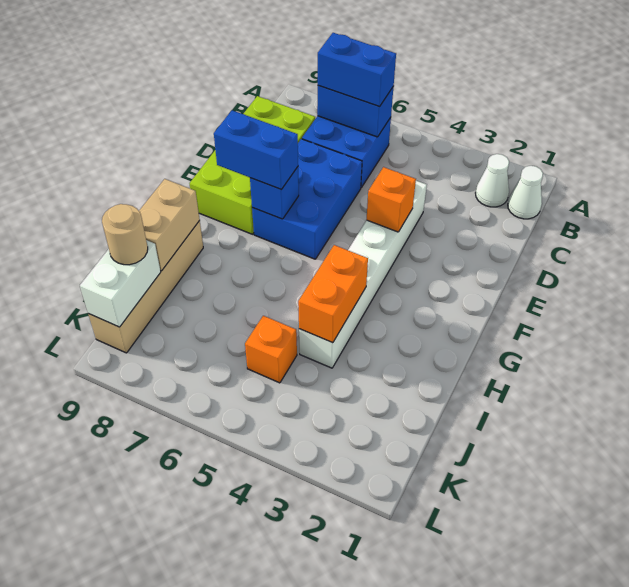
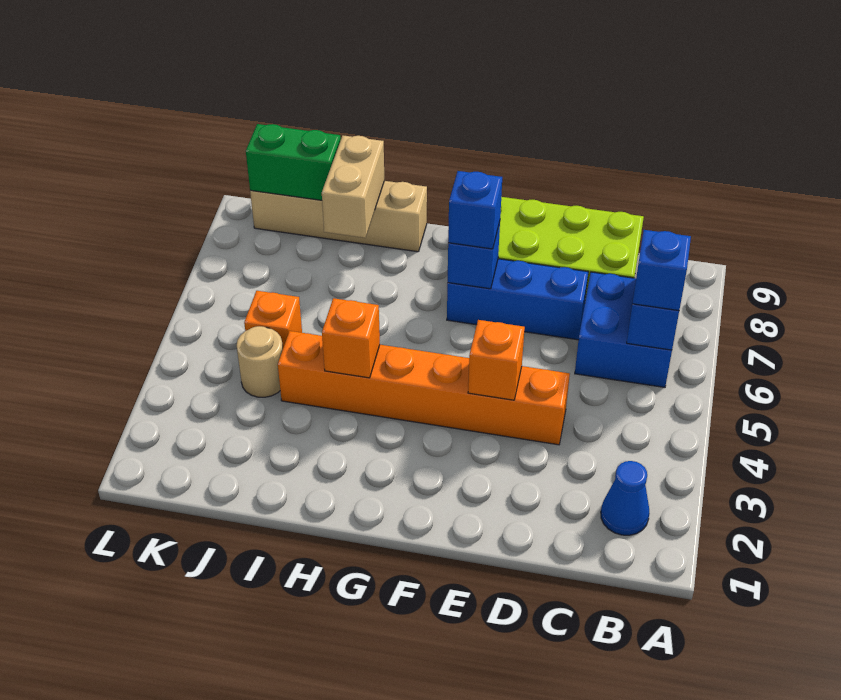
white 1x1 cone [508,166,543,219] -> none
white 1x1 cone [476,154,509,207] -> blue 1x1 cone [601,461,650,535]
blue 1x2 brick [318,33,396,107] -> blue 1x1 brick [632,230,691,311]
white 1x6 brick [299,181,427,368] -> orange 1x6 brick [278,331,570,445]
blue 2x3 brick [252,139,362,259] -> blue 1x3 brick [447,259,588,340]
blue 1x2 brick [214,110,298,190] -> blue 1x1 brick [448,171,502,249]
orange 1x2 brick [298,245,368,343] -> orange 1x1 brick [322,298,380,378]
tan 1x2 brick [139,179,200,271] -> tan 1x2 brick turned to [322,135,384,238]
white 1x2 brick [80,240,161,327] -> green 1x2 brick [246,124,341,200]
tan 1x1 round brick [102,204,148,265] -> tan 1x1 round brick moved to [237,326,283,397]

